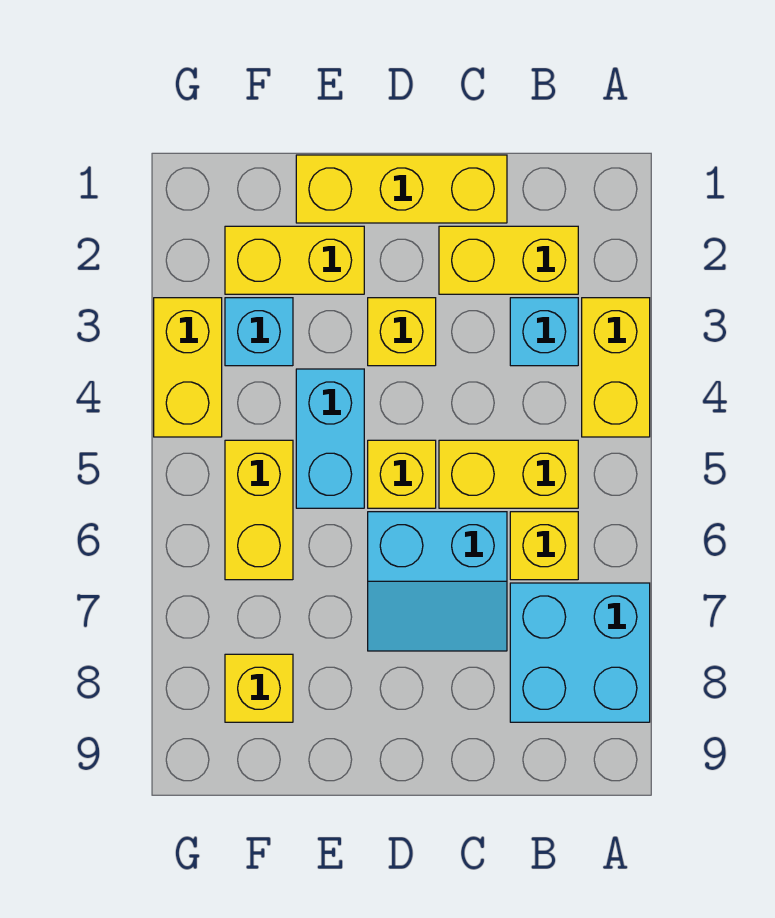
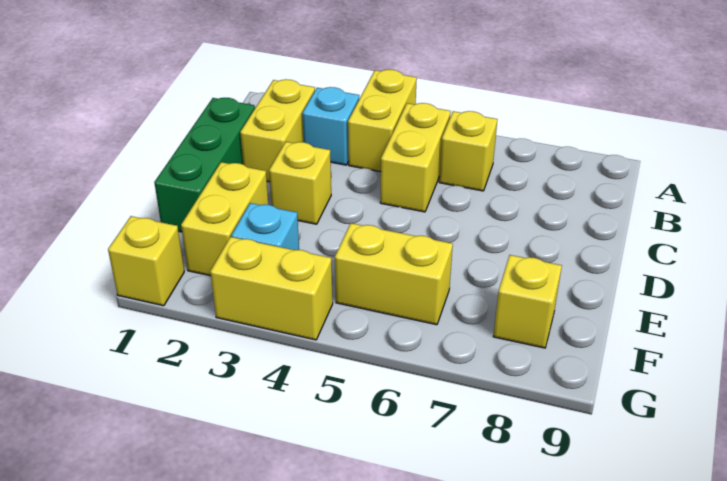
yellow 1x2 brick [582,298,650,437] -> yellow 1x2 brick turned to [348,70,417,172]
cyan 2x2 brick [510,583,650,722] -> none
yellow 1x3 brick [296,155,507,223] -> green 1x3 brick [154,98,255,232]
cyan 2x2 slope [368,512,507,651] -> none
yellow 1x1 brick [368,440,436,508] -> yellow 1x1 brick moved to [108,216,184,306]
cyan 1x2 brick [296,369,364,508] -> none

